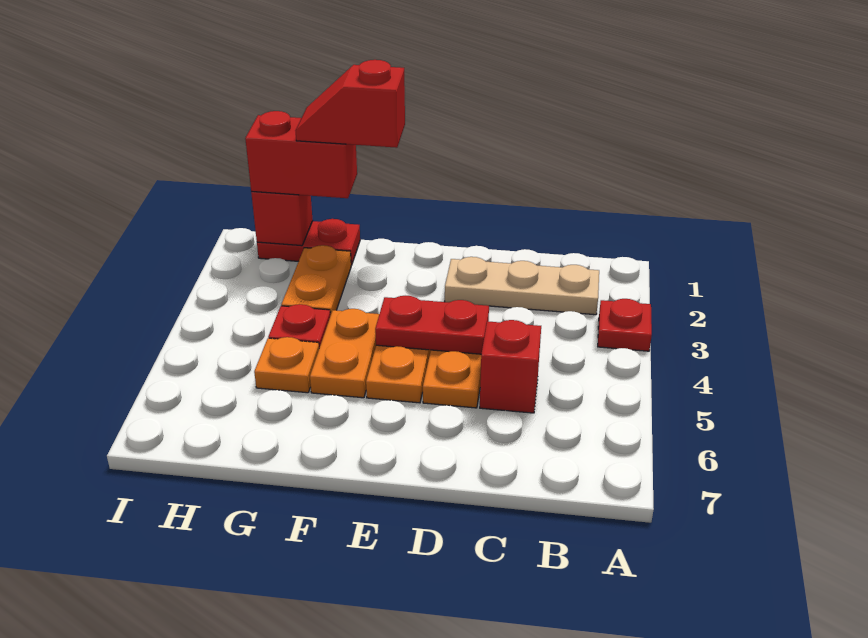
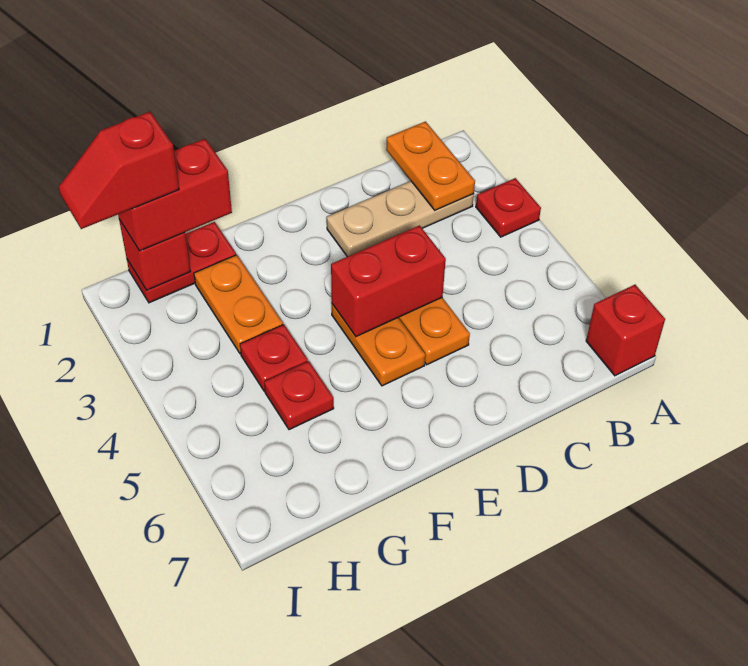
red 1x1 brick [480,320,541,413] -> red 1x1 brick moved to [586,285,665,376]
red 1x2 plate [375,296,489,354] -> red 1x2 brick [331,226,446,337]
red 1x2 slope [296,60,405,148] -> red 1x2 slope moved to [59,112,179,229]
orange 1x2 plate [310,309,379,398] -> orange 1x2 plate moved to [386,122,475,210]
orange 1x1 plate [254,337,319,393] -> red 1x1 plate [264,361,334,430]

